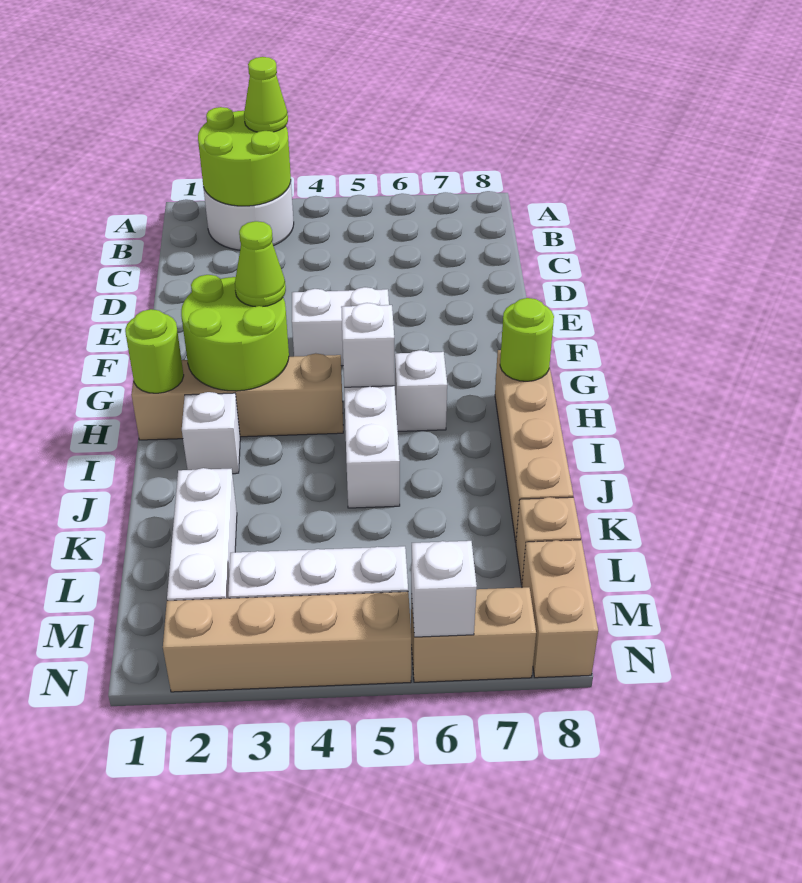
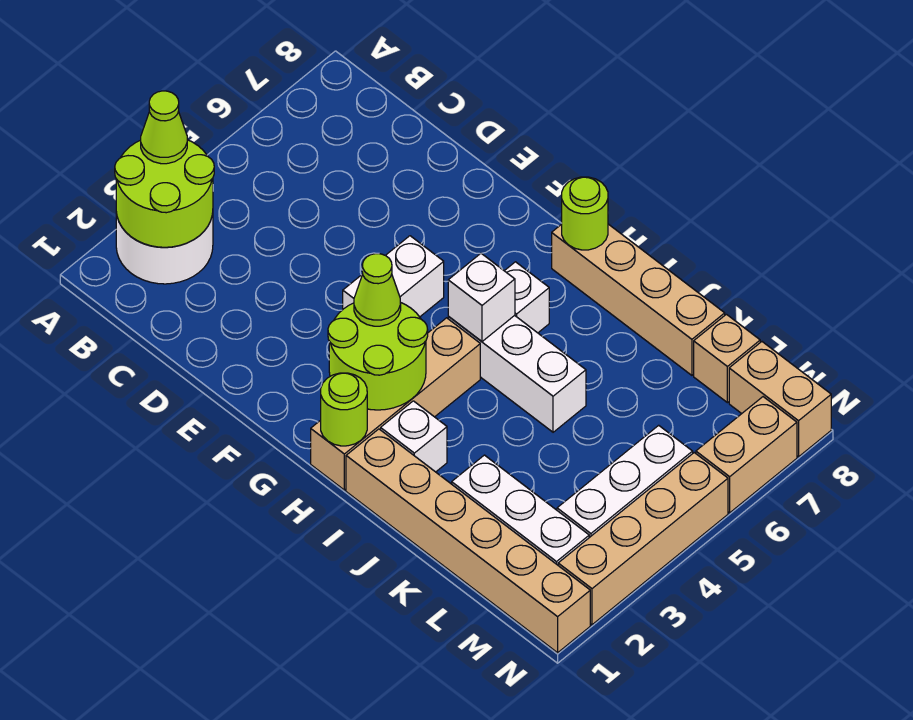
none -> tan 1x6 brick [346,429,590,653]
white 1x1 brick [411,541,477,637] -> none

